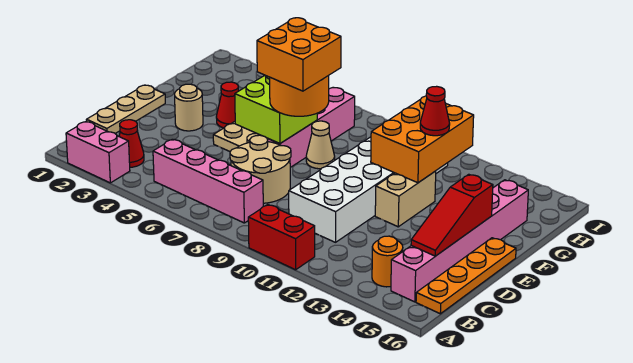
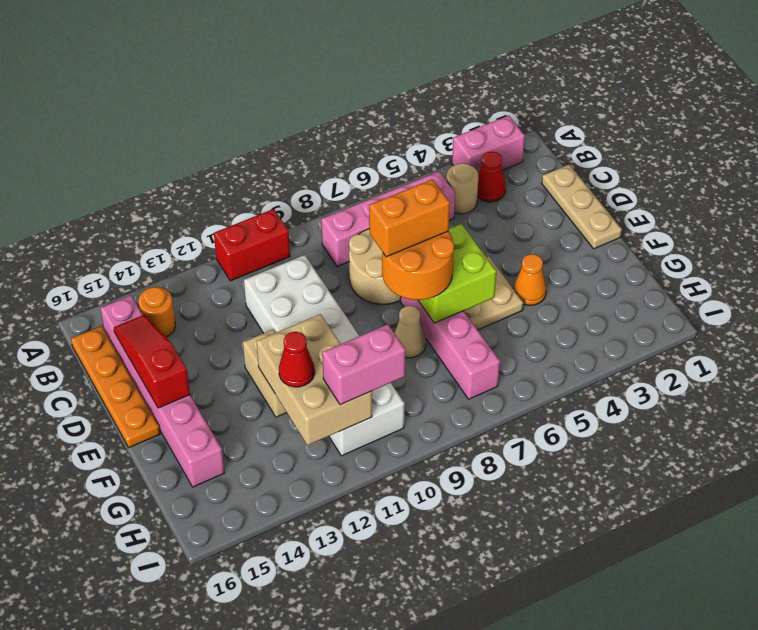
tan 1x1 round brick [175,84,203,131] -> tan 1x1 round brick moved to [446,163,478,214]
orange 2x2 brick [257,18,341,91] -> orange 1x2 brick [369,179,450,257]
red 1x1 cone [216,82,238,128] -> orange 1x1 cone [514,254,546,305]
orange 2x3 brick [371,96,474,183] -> tan 2x3 brick [257,314,372,445]
none -> pink 1x2 brick [322,324,405,405]

